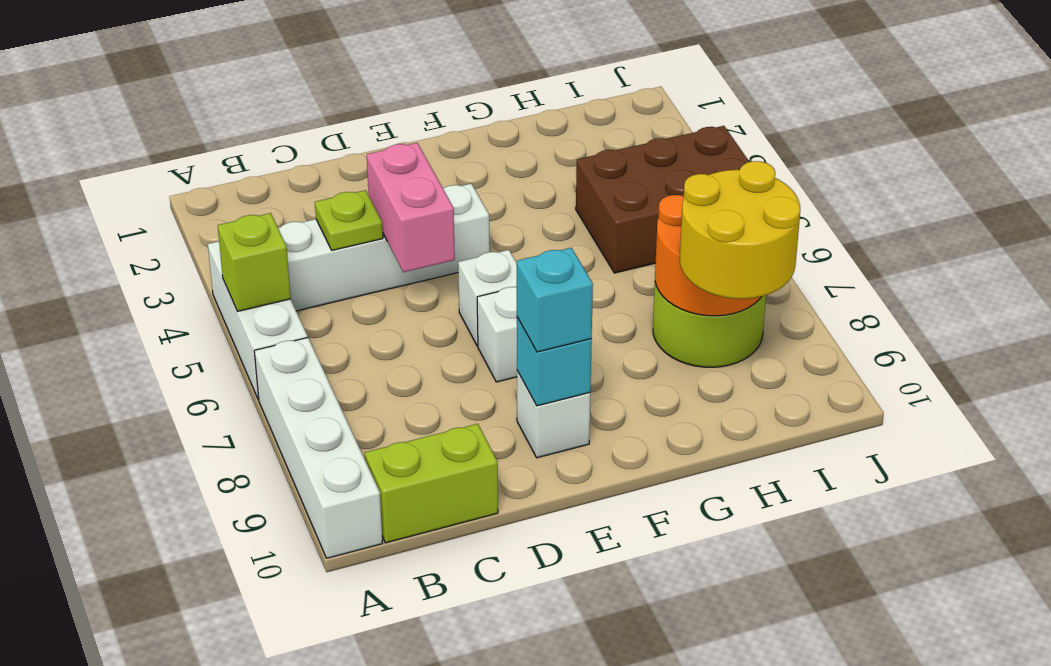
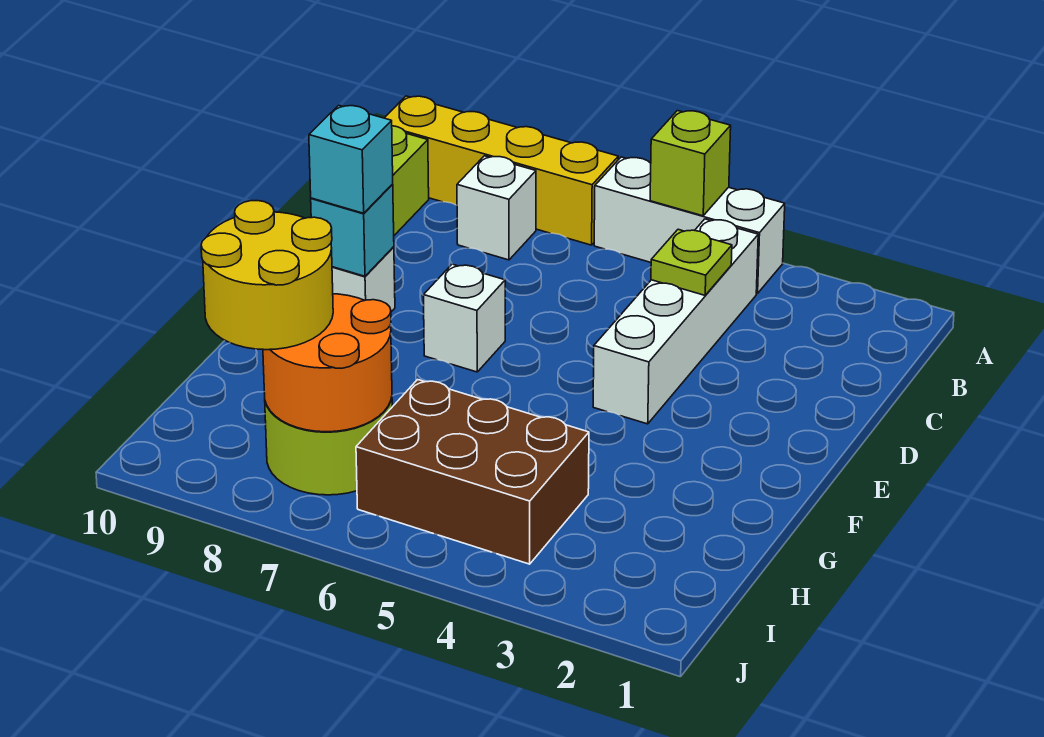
white 1x4 brick [254,338,382,558] -> yellow 1x4 brick [385,96,618,245]
pink 1x2 brick [367,143,455,272] -> none
white 1x1 brick [458,250,517,346] -> white 1x1 brick moved to [457,156,536,260]
brown 2x3 brick [576,126,749,273] -> brown 2x3 brick turned to [356,380,589,564]

